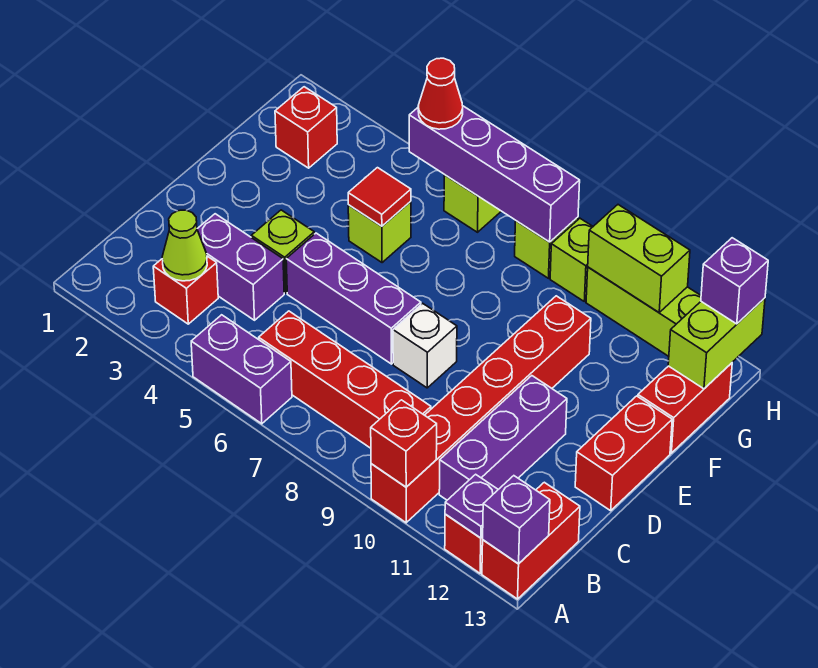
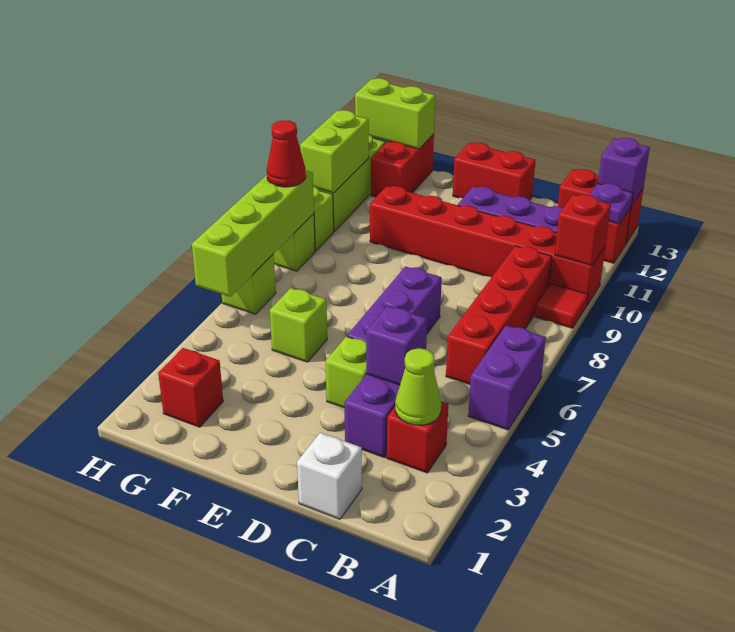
white 1x1 brick [393,303,457,388] -> white 1x1 brick moved to [297,433,362,519]
red 1x1 tile [348,168,411,226] -> red 1x1 tile moved to [535,284,588,328]
red 1x2 brick [638,363,732,453] -> red 1x2 brick turned to [371,134,434,197]
purple 1x4 brick [409,106,580,242] -> lime 1x4 brick [192,171,314,297]
red 1x1 cone [418,58,463,129] -> red 1x1 cone moved to [267,120,306,187]
purple 1x1 brick [701,238,768,324] -> purple 1x1 brick moved to [366,306,427,385]

